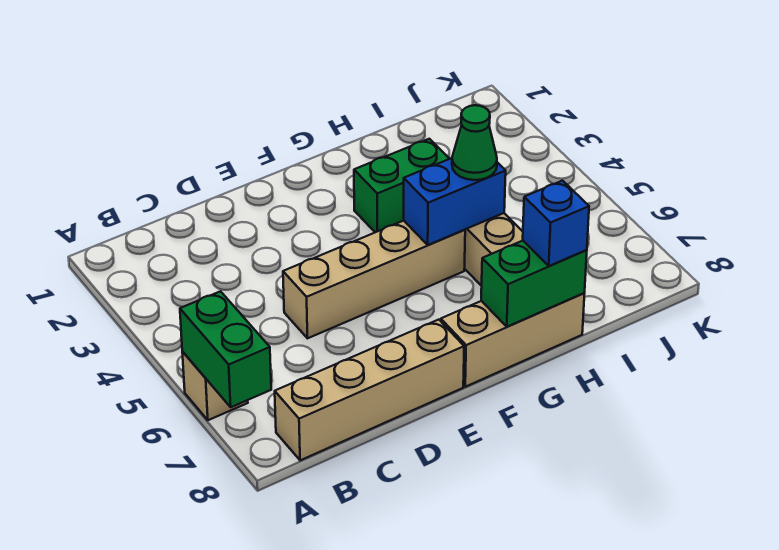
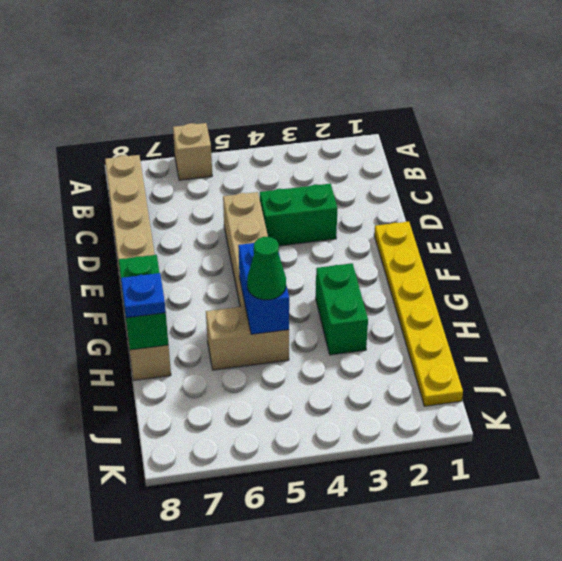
green 1x2 brick [180,291,271,407] -> green 1x2 brick moved to [260,184,337,246]
none -> yellow 1x6 plate [374,222,463,406]
blue 1x1 brick [523,181,589,266] -> blue 1x1 plate [121,273,166,318]

